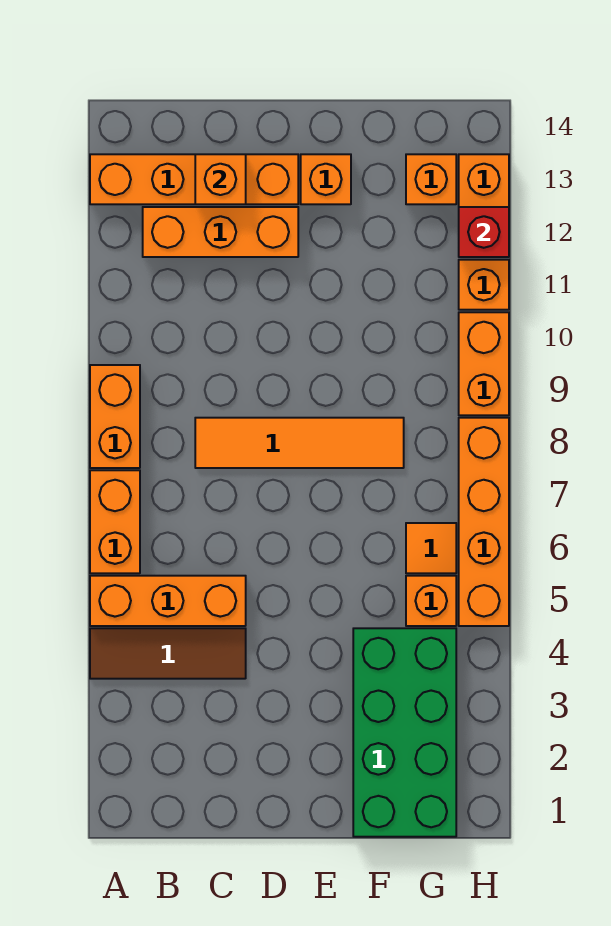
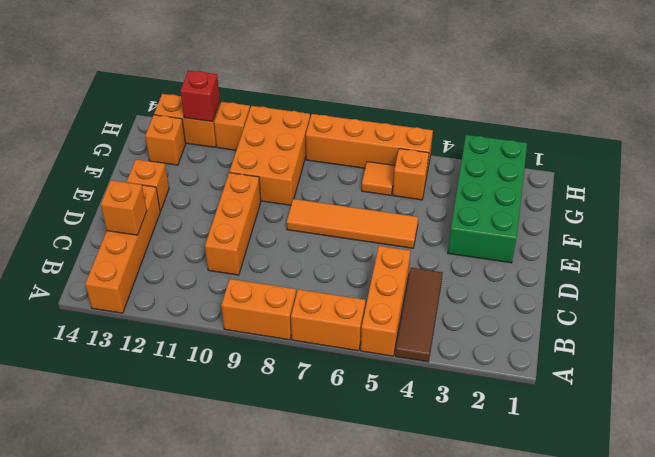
orange 1x3 brick [143,207,298,257] -> orange 1x3 brick moved to [205,173,261,275]
orange 1x4 tile [195,418,404,468] -> orange 1x4 tile turned to [287,199,418,248]
green 2x4 brick [353,628,456,837] -> green 2x4 brick turned to [448,135,527,263]
orange 1x2 brick [459,312,509,415] -> orange 2x3 brick [230,106,310,205]

